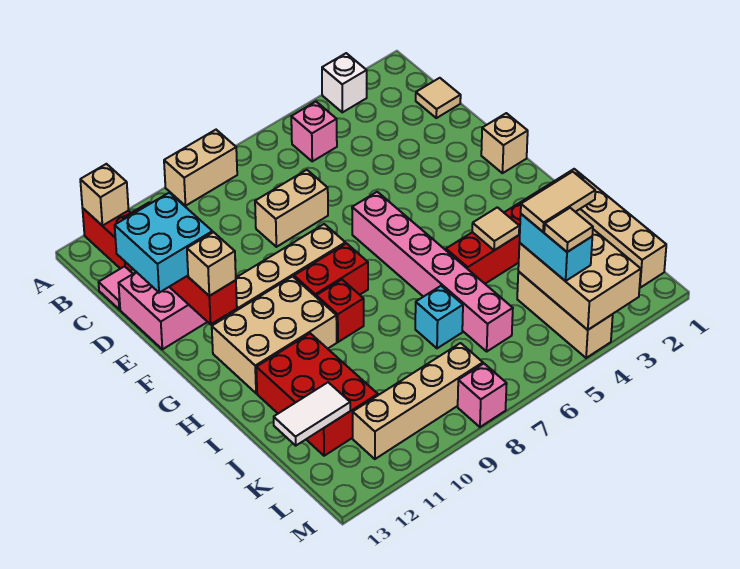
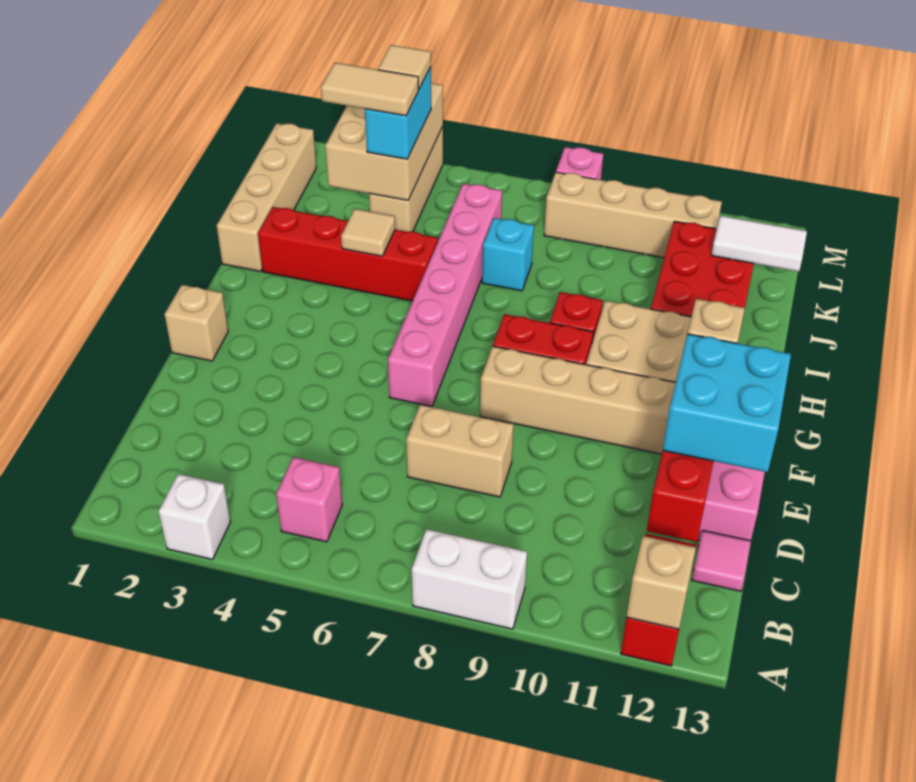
tan 1x2 brick [164,130,237,206] -> white 1x2 brick [412,529,527,629]
tan 1x1 tile [416,78,461,118] -> none

